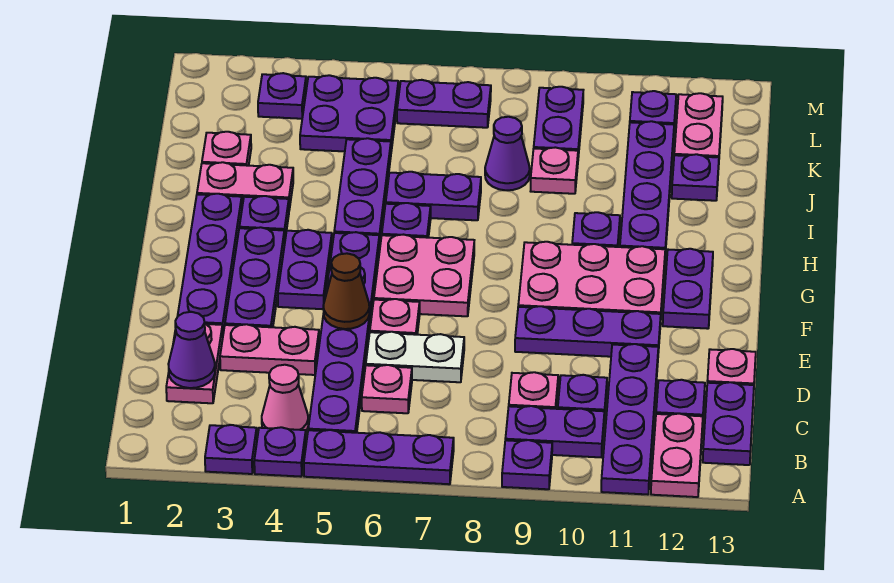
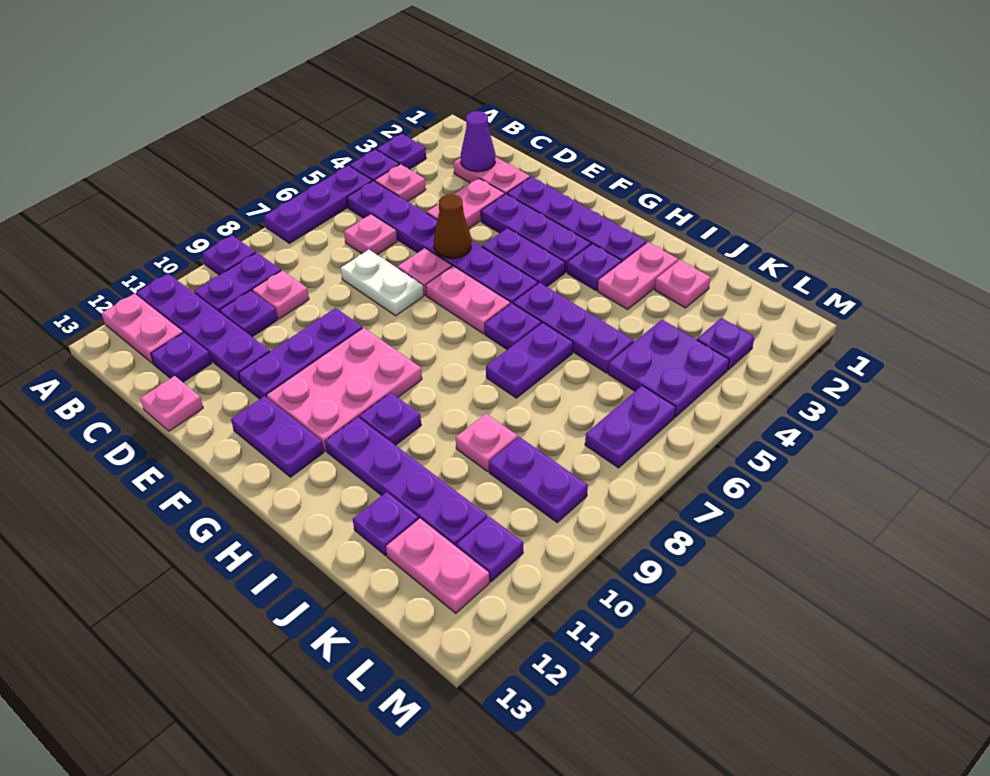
pink 1x1 cone [262,365,308,431] -> pink 1x1 plate [375,164,426,202]
purple 1x2 plate [703,382,754,465] -> none
white 1x2 plate [366,332,464,382] -> white 1x2 plate turned to [341,250,424,316]
pink 2x2 plate [374,235,474,316] -> pink 1x2 plate [426,266,510,334]
purple 1x1 cone [485,117,530,190] -> none

